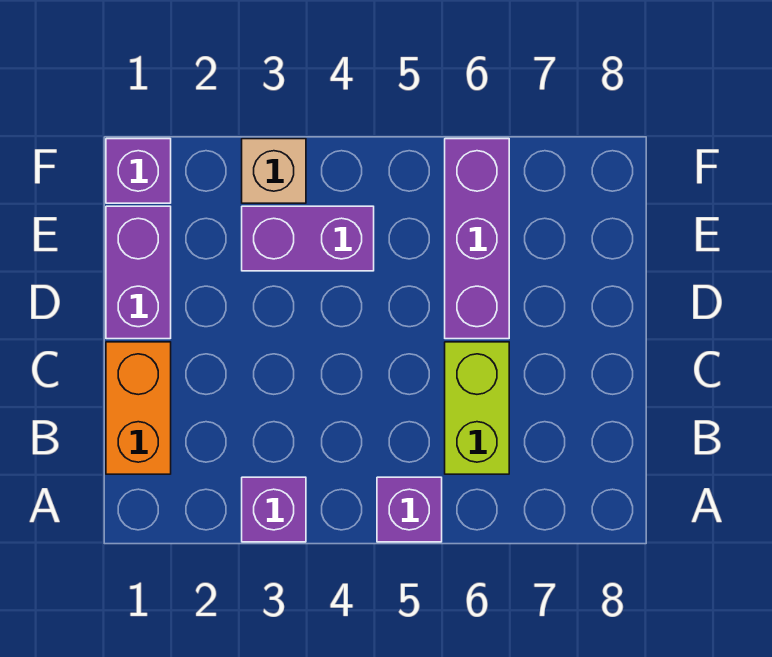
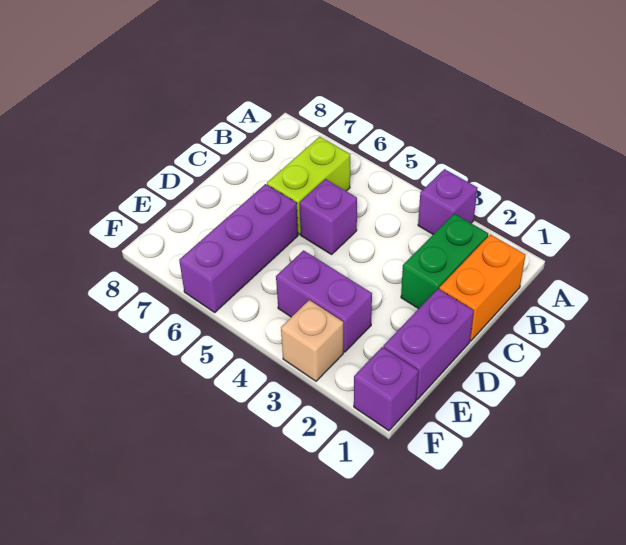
purple 1x1 brick [377,477,442,542] -> purple 1x1 brick moved to [299,179,357,254]
none -> green 1x2 brick [401,214,488,309]

